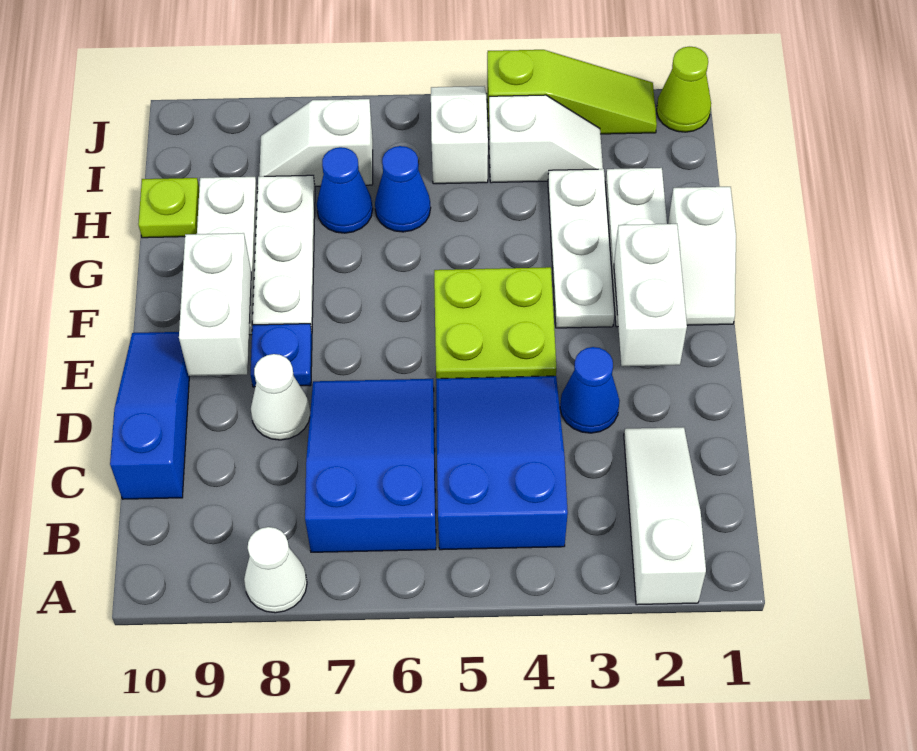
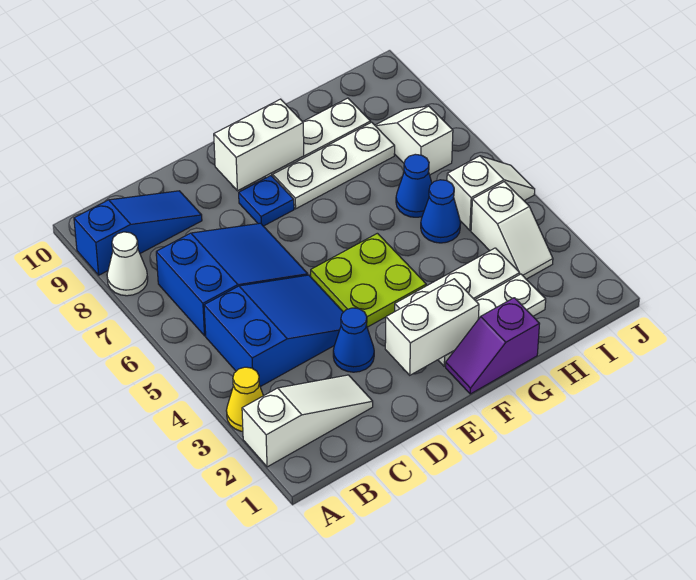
none -> yellow 1x1 cone [226,367,263,431]
blue 1x3 slope [110,332,189,499] -> blue 1x3 slope moved to [74,191,202,275]
white 1x1 cone [251,354,310,440] -> none
white 1x2 slope [668,187,736,325] -> purple 1x2 slope [446,298,539,394]
blue 1x1 cone [317,147,373,233] -> blue 1x1 cone moved to [421,180,461,243]
lime 1x1 plate [138,178,199,238] -> none
lime 1x1 cone [657,47,711,132] -> none
lime 1x3 slope [487,50,657,134] -> none

